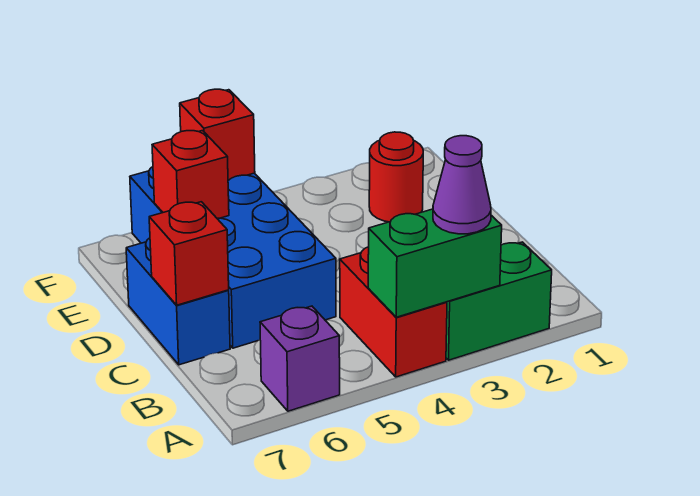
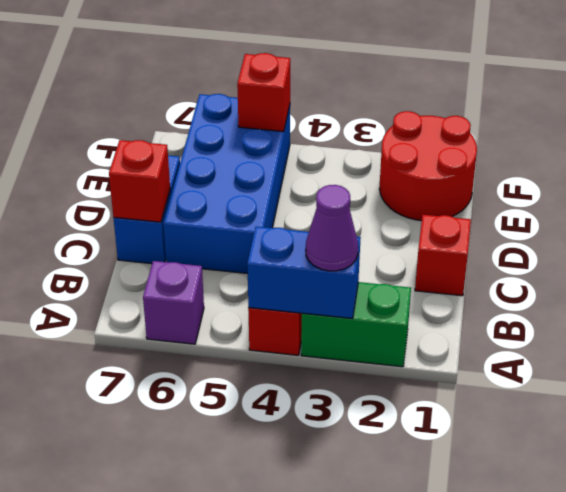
green 1x2 brick [368,209,502,317] -> blue 1x2 brick [247,227,361,319]
red 1x1 round brick [369,132,423,222] -> red 2x2 round brick [380,111,477,221]
red 1x1 brick [152,131,229,218] -> red 1x1 brick moved to [415,215,471,296]

